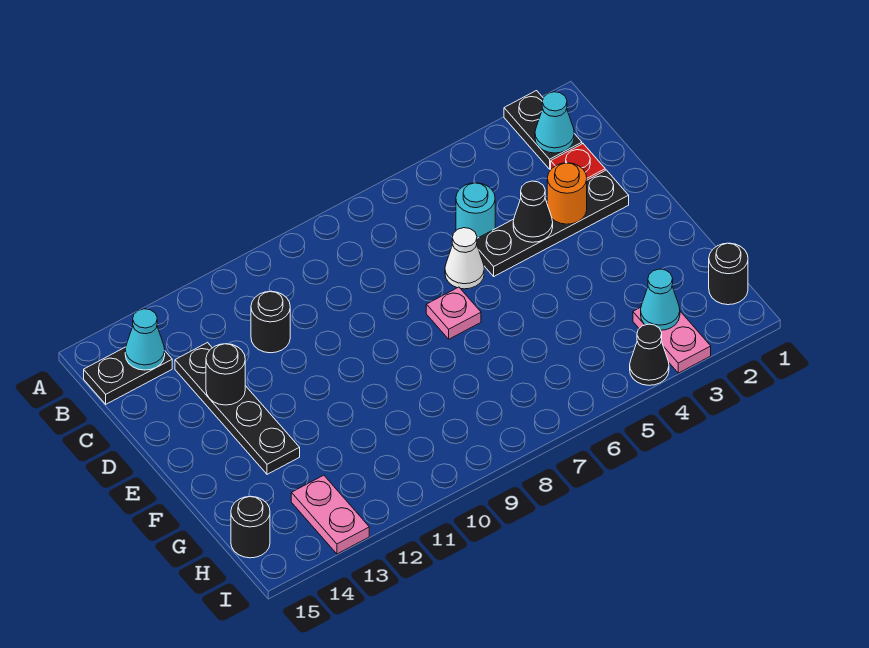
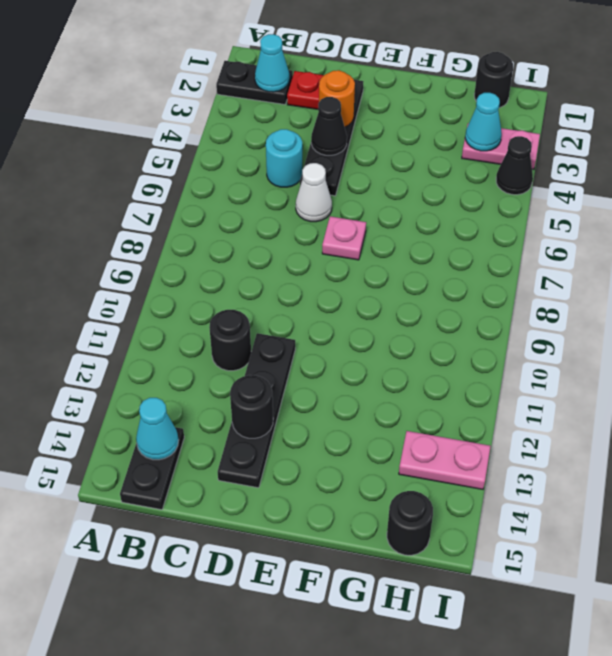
black 1x4 plate [175,343,300,474] -> black 1x4 plate turned to [218,333,295,488]

